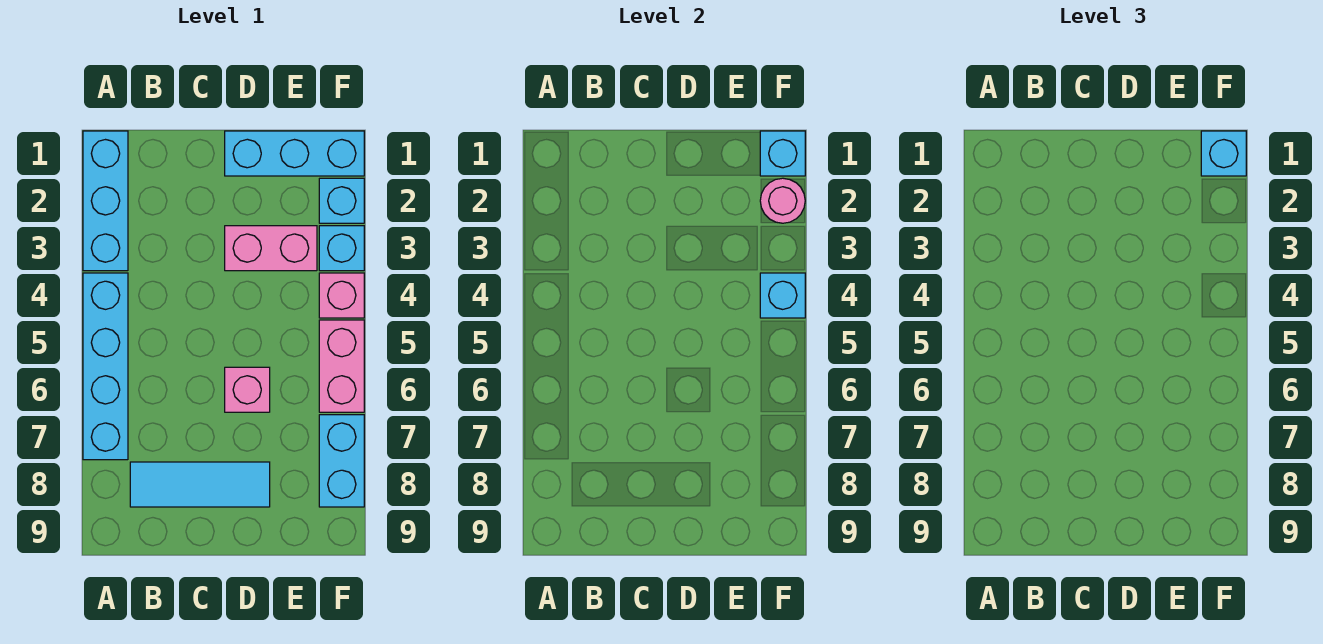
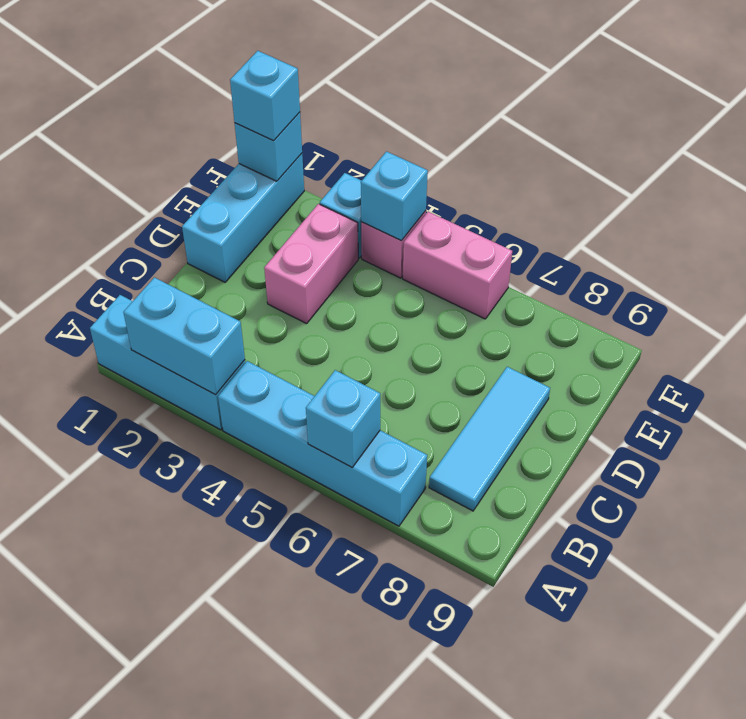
pink 1x1 brick [225,367,270,412] -> none
cyan 1x1 brick [319,178,364,223] -> cyan 1x1 brick moved to [306,370,380,467]
pink 1x1 round brick [760,178,805,223] -> none
cyan 1x2 brick [319,415,364,507] -> cyan 1x2 brick moved to [123,277,245,395]

